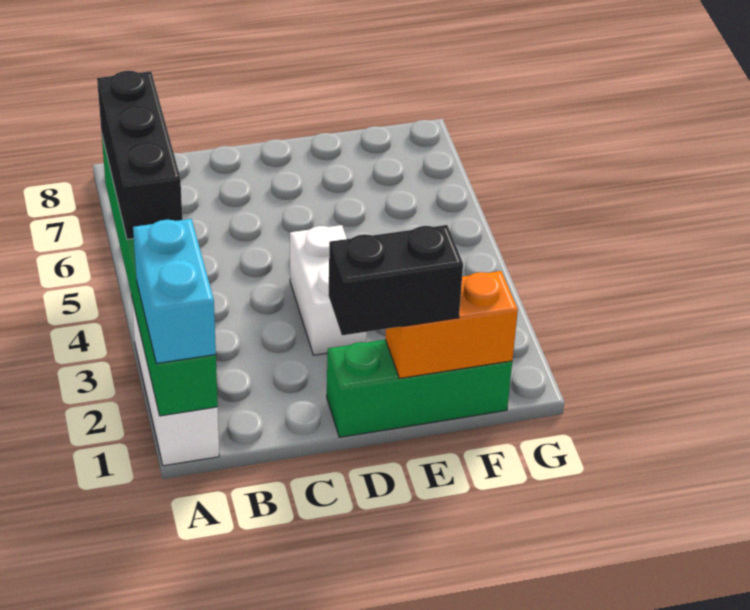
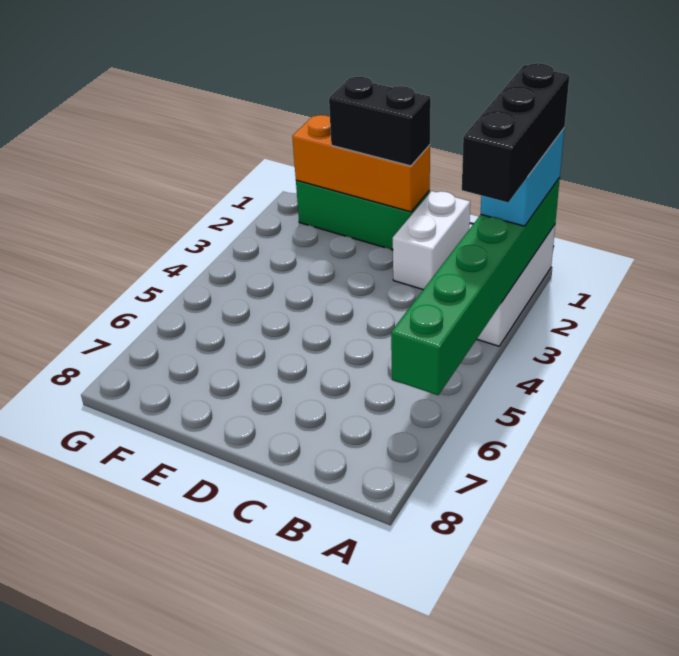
black 1x3 brick [97,71,182,239] -> black 1x3 brick moved to [462,63,570,202]
white 1x2 brick [290,225,367,355] -> white 1x2 brick moved to [393,191,470,289]
orange 1x2 brick [385,271,518,378] -> orange 1x3 brick [292,115,430,212]

